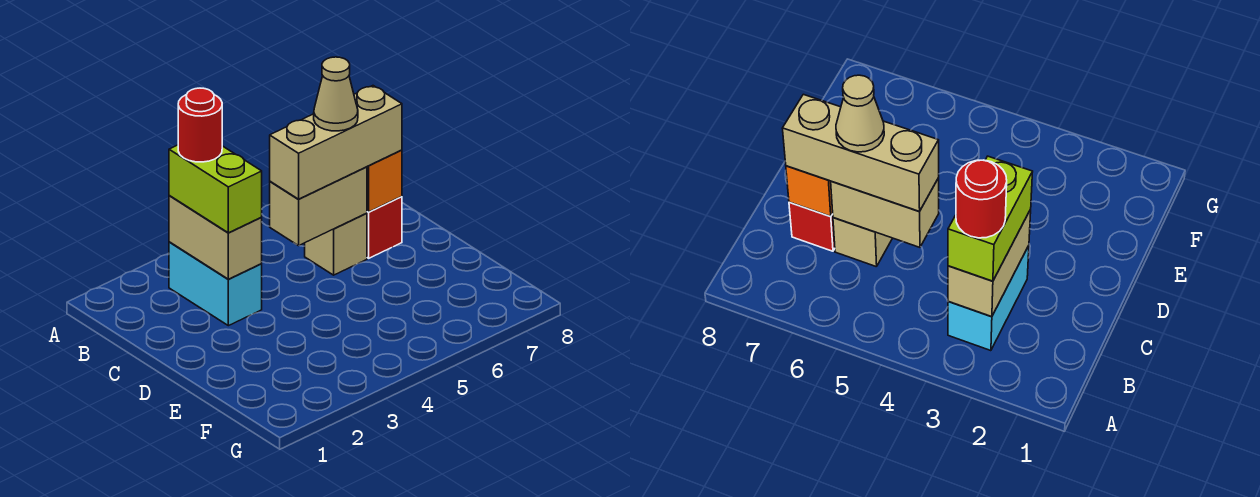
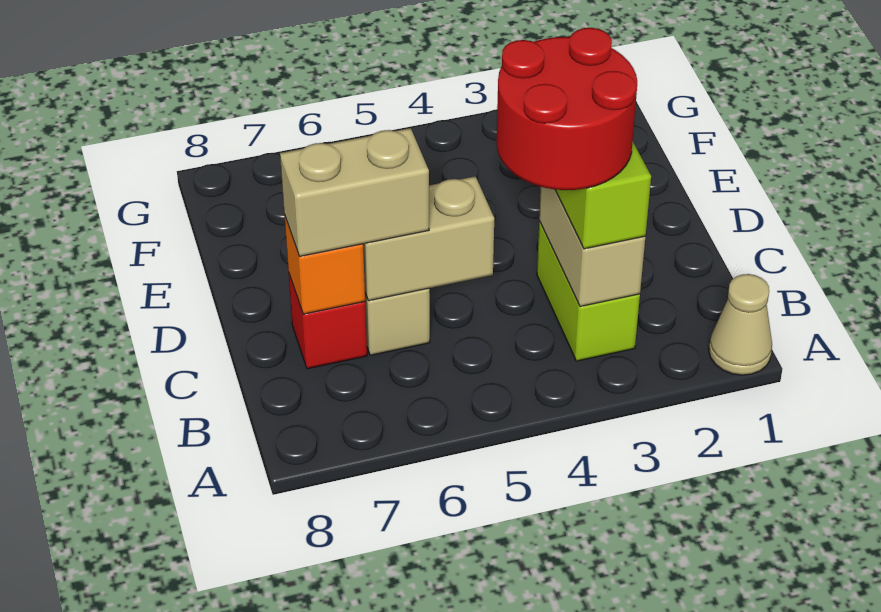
cyan 1x2 brick [169,242,262,326] -> lime 1x2 brick [537,221,640,361]
red 1x1 round brick [178,88,222,162] -> red 2x2 round brick [497,28,637,190]
tan 1x3 brick [270,86,402,199] -> tan 1x2 brick [280,128,429,257]
tan 1x1 cone [314,57,358,131] -> tan 1x1 cone moved to [709,274,772,375]

